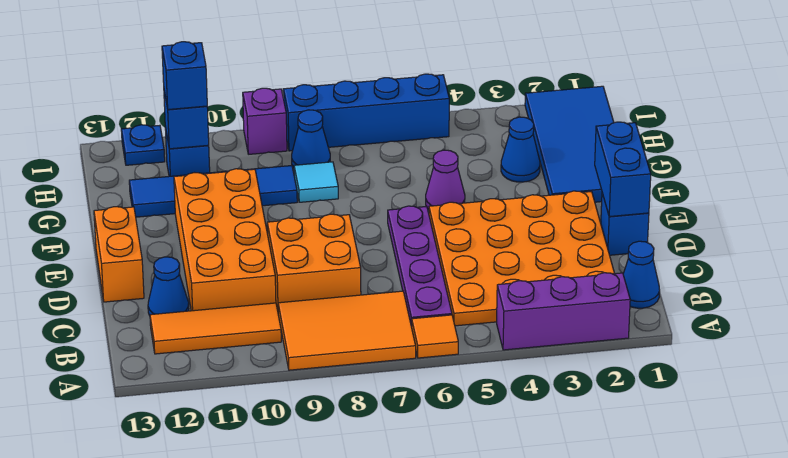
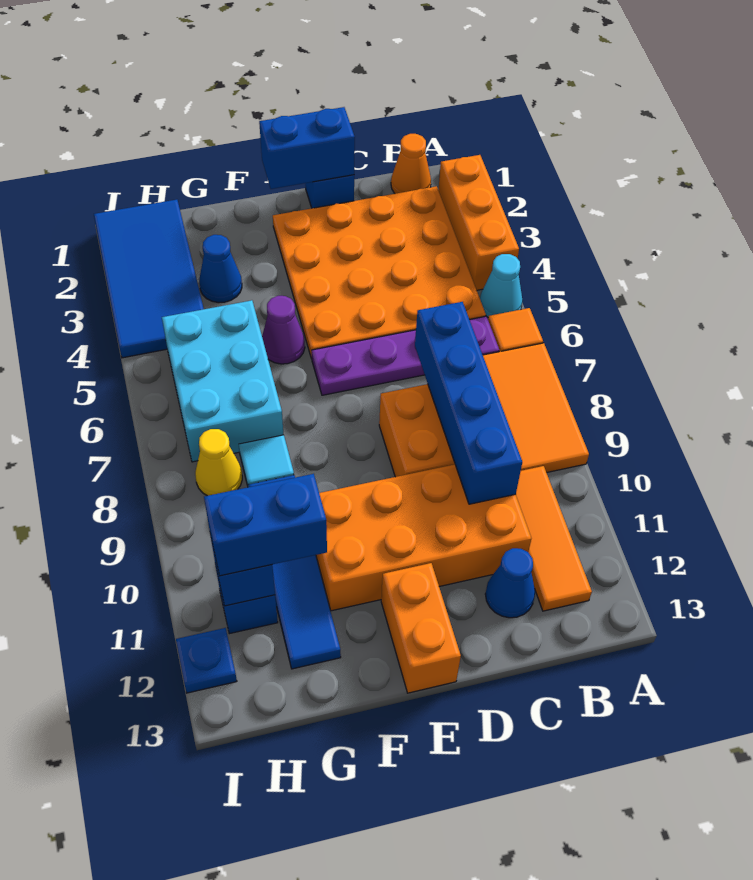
purple 1x3 brick [497,273,630,350] -> orange 1x3 brick [438,155,519,290]
none -> cyan 1x1 cone [480,254,523,317]
blue 1x1 cone [623,241,660,308] -> orange 1x1 cone [391,134,431,194]
orange 1x2 brick [94,207,144,302] -> orange 1x2 brick turned to [381,563,461,693]
blue 2x4 tile [525,86,614,202] -> blue 2x4 tile turned to [94,200,204,358]
none -> cyan 2x3 brick [162,300,283,462]
blue 1x1 cone [292,110,330,168] -> yellow 1x1 cone [195,429,242,496]
blue 1x1 brick [162,42,207,110] -> blue 1x2 brick [204,474,327,576]
blue 1x4 brick [283,74,449,151] -> blue 1x4 brick moved to [415,302,522,504]
purple 1x1 brick [243,88,287,154] -> none

